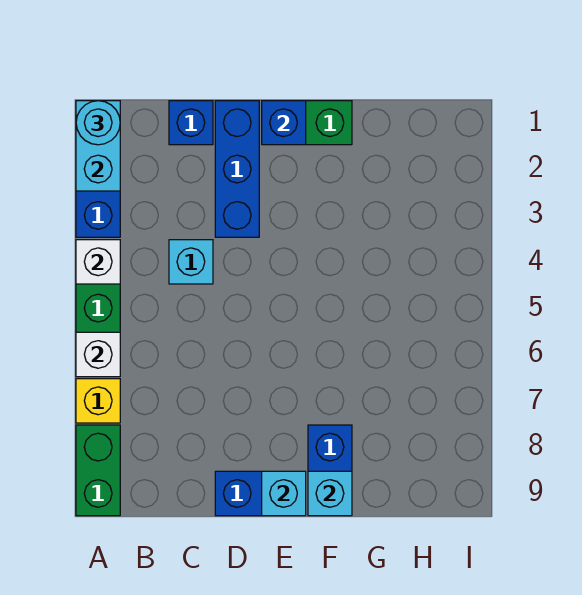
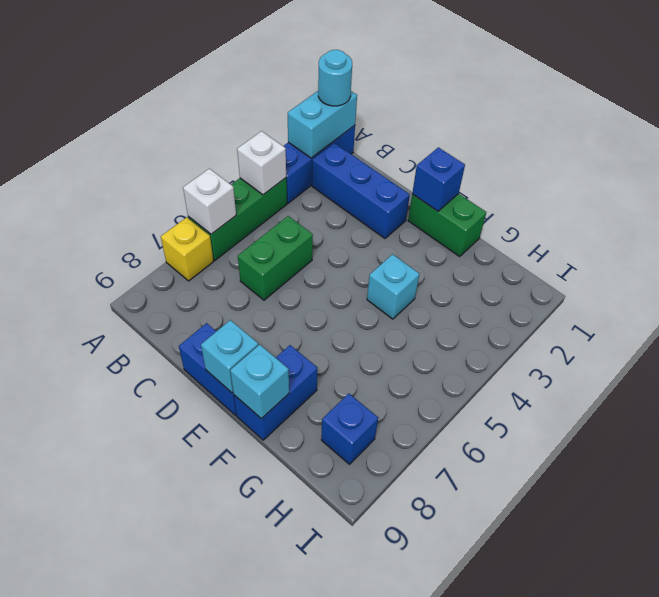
green 1x2 brick [76,425,120,516] -> green 1x2 brick moved to [238,216,313,300]
blue 1x1 brick [169,101,213,145] -> blue 1x1 brick moved to [321,394,378,464]
cyan 1x1 brick [169,240,213,284] -> cyan 1x1 brick moved to [367,254,419,319]
blue 1x3 brick [215,101,259,237] -> blue 1x3 brick turned to [312,143,410,238]

